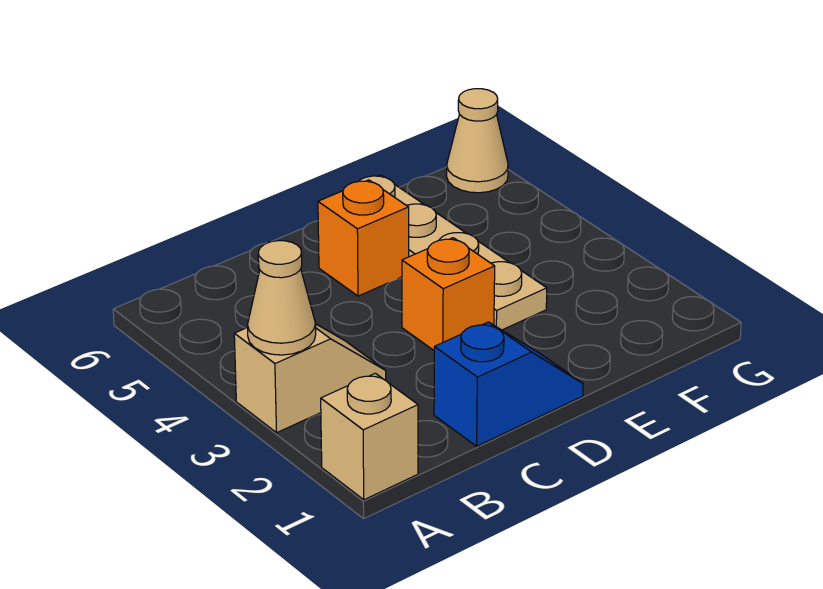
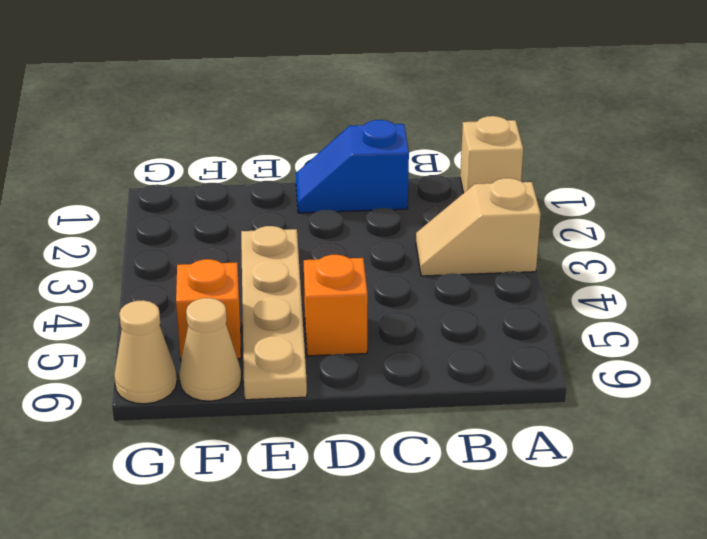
tan 1x1 cone [248,241,316,355] -> tan 1x1 cone moved to [179,298,241,401]
orange 1x1 brick [402,238,495,350] -> orange 1x1 brick moved to [176,259,241,360]

